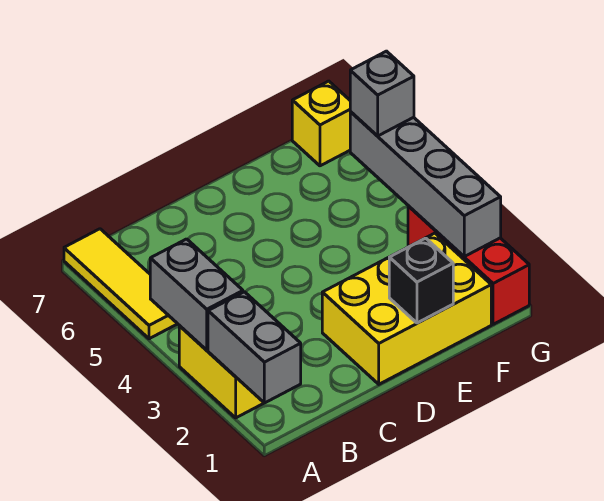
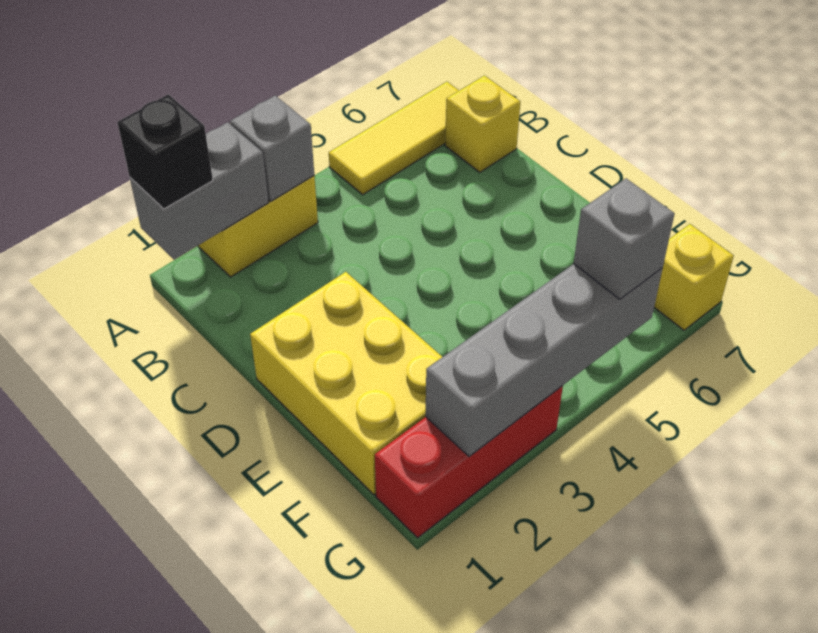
grey 1x2 brick [150,239,243,350] -> grey 1x1 brick [230,95,314,201]
none -> yellow 1x1 brick [445,75,520,172]
black 1x1 brick [389,238,453,323] -> black 1x1 brick moved to [117,94,213,209]

